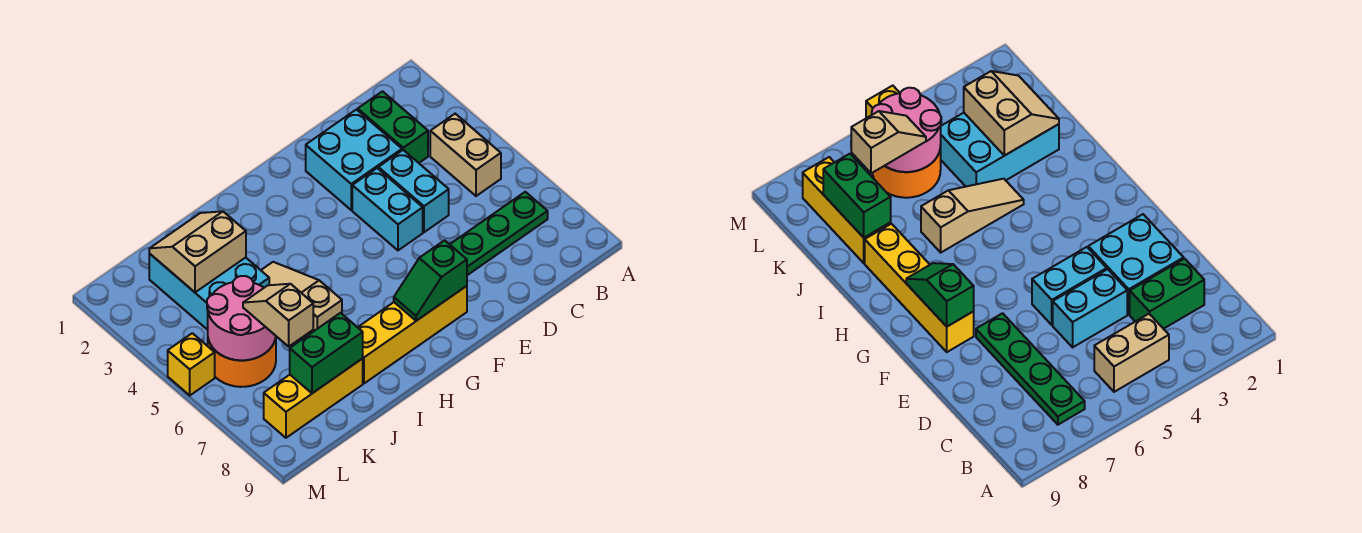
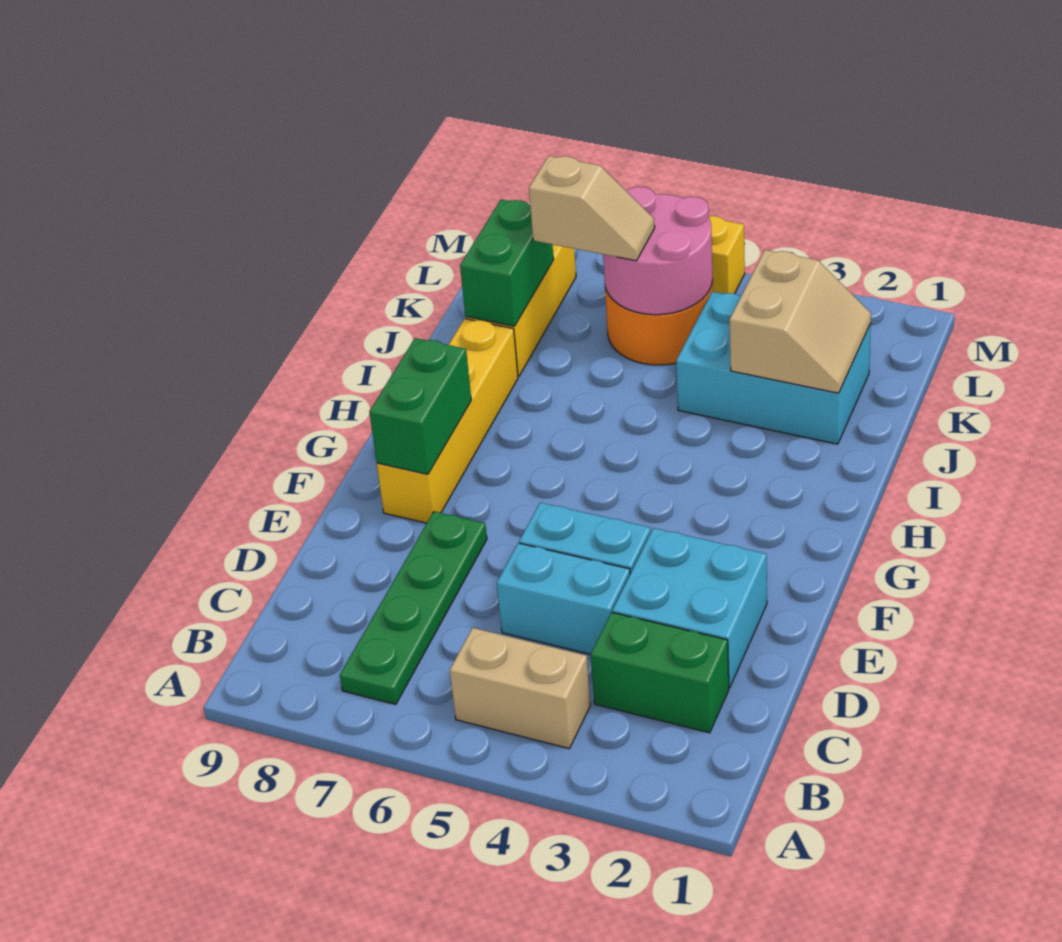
green 1x2 slope [394,240,467,321] -> green 1x2 brick [369,338,471,474]
tan 1x3 slope [261,262,342,335] -> none

